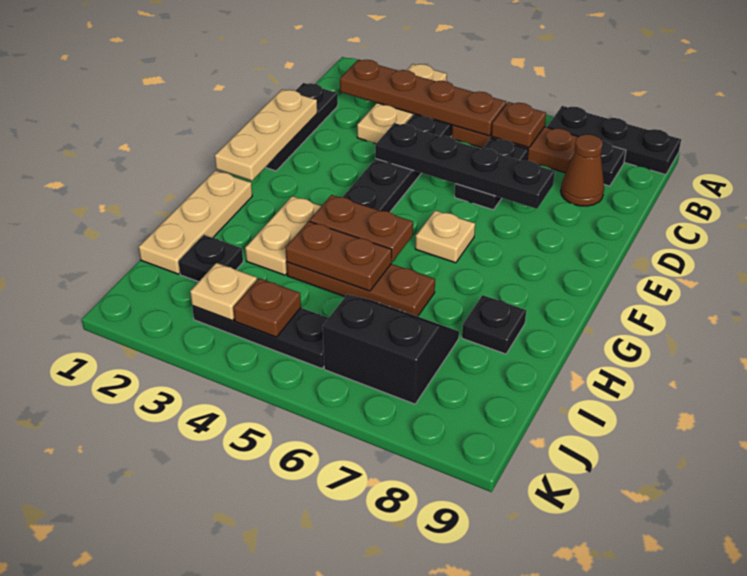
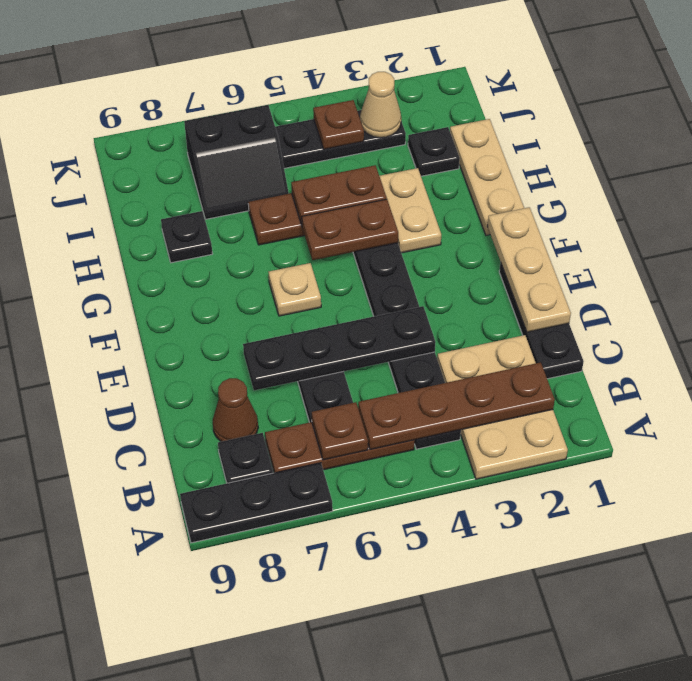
tan 1x3 plate [357,64,447,144] -> tan 2x3 plate [437,335,568,479]
tan 1x1 plate [190,263,257,321] -> tan 1x1 cone [360,72,401,138]

